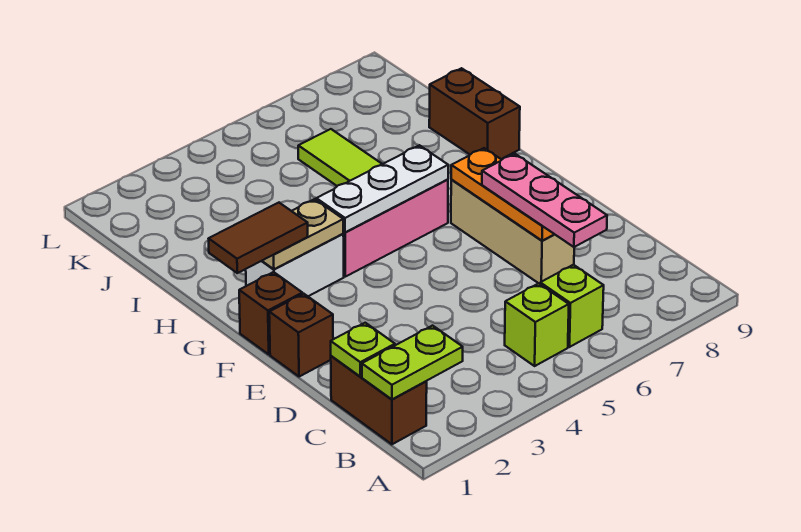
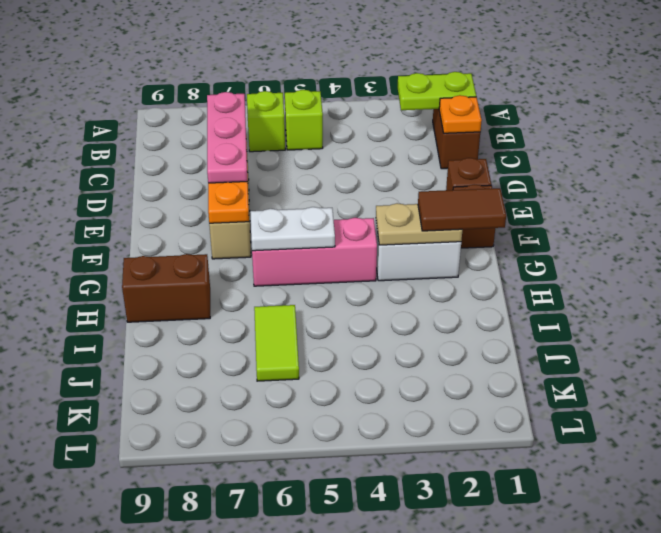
lime 1x1 plate [331,323,395,377] -> orange 1x1 plate [439,95,482,133]
white 1x3 plate [316,145,448,232] -> white 1x2 plate [250,207,335,251]
brown 1x2 brick [429,68,520,159] -> brown 1x2 brick turned to [122,254,210,322]

